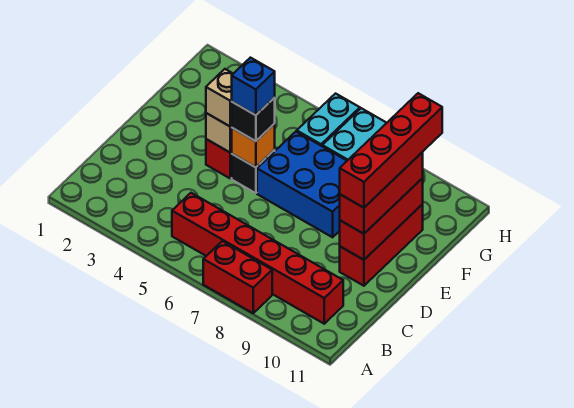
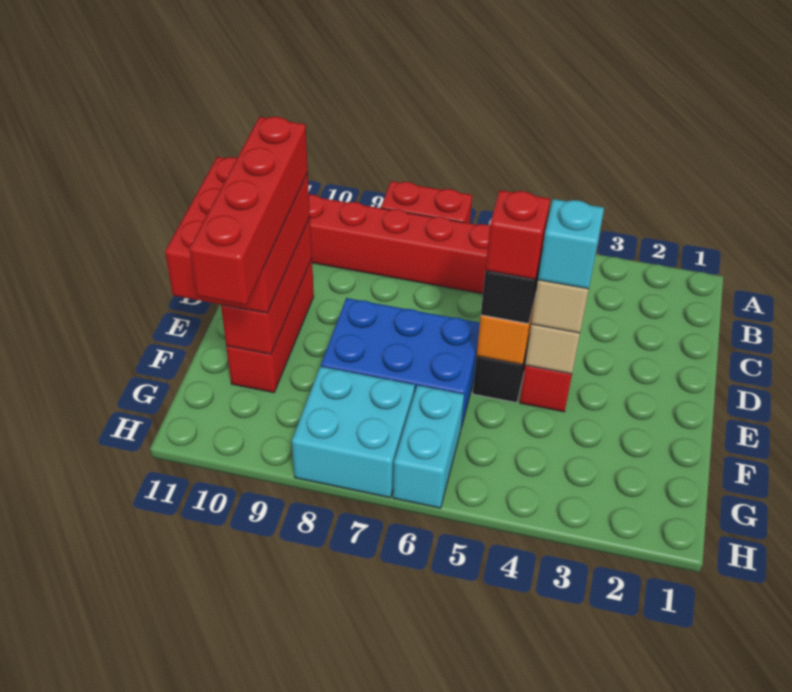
red 1x3 brick [340,152,423,234] -> red 2x3 brick [165,157,310,313]
none -> cyan 1x1 brick [538,199,604,289]
blue 1x1 brick [232,58,275,115] -> red 1x1 brick [485,190,550,279]

